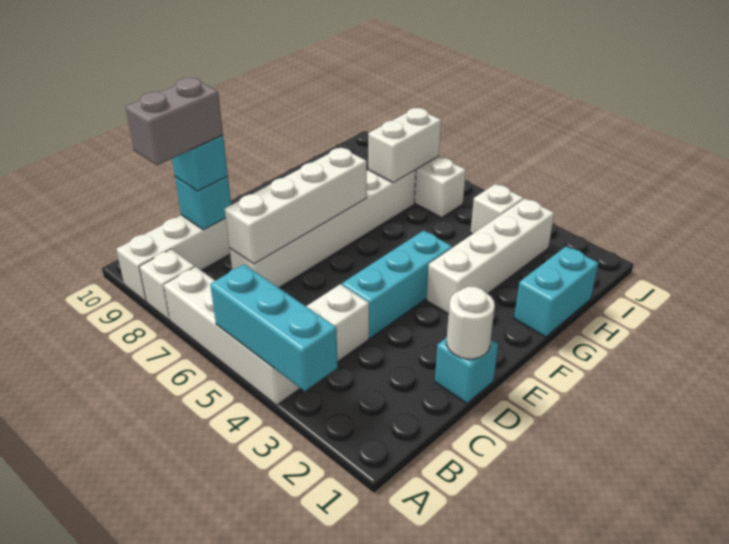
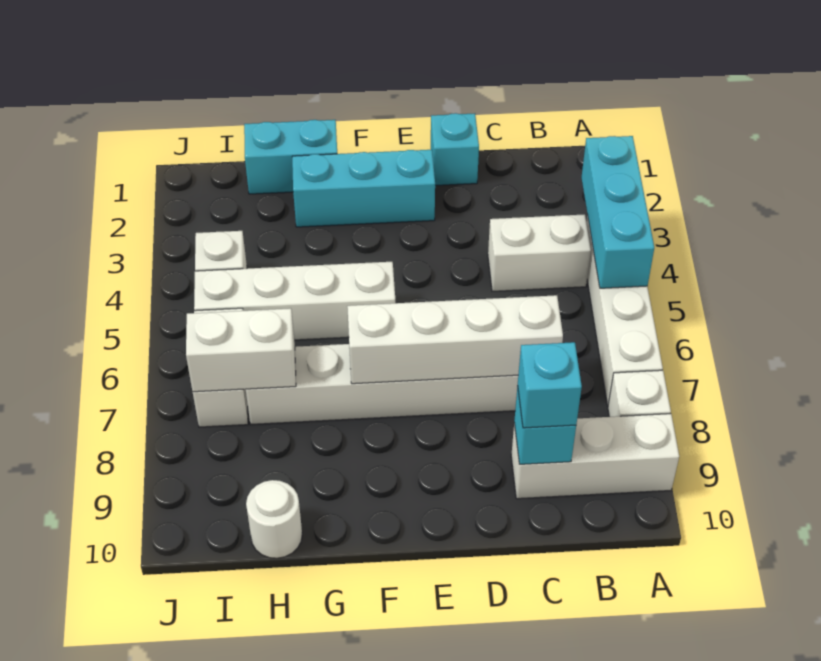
grey 1x2 brick [126,78,223,165] -> none
white 1x1 round brick [446,287,495,359] -> white 1x1 round brick moved to [246,480,302,558]
cyan 1x3 brick [342,230,452,338] -> cyan 1x3 brick moved to [292,150,435,227]
white 1x4 brick [427,199,554,314] -> white 1x4 brick moved to [194,262,395,340]

